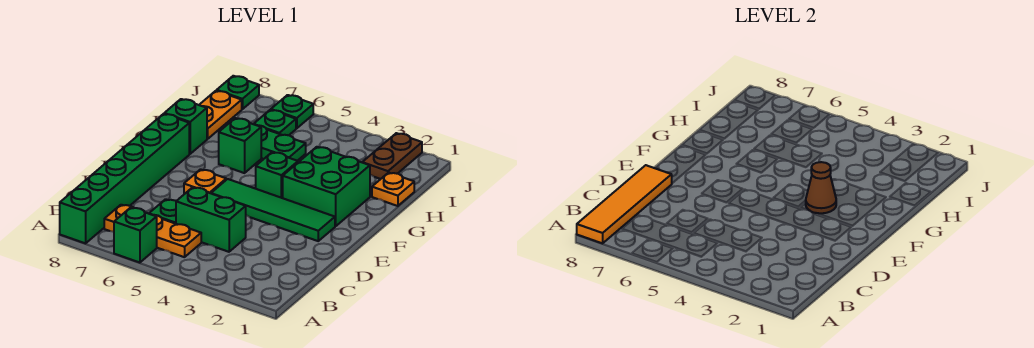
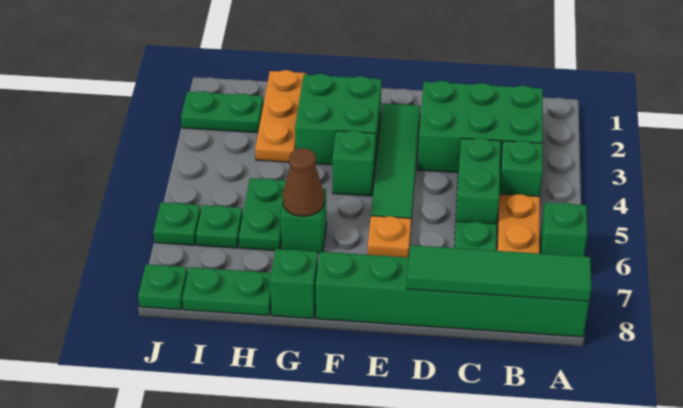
orange 1x4 tile [577,165,672,243] -> green 1x4 tile [407,245,591,301]
none -> green 2x3 brick [418,81,543,173]
none -> green 1x1 brick [499,141,543,196]
brown 1x1 cone [806,162,836,213] -> brown 1x1 cone moved to [283,148,324,216]
orange 1x1 plate [372,172,414,206] -> orange 1x3 plate [255,70,306,162]
orange 1x2 plate [200,91,242,139] -> green 1x2 plate [182,267,271,316]
brown 1x2 plate [363,133,422,179] -> green 1x2 plate [181,91,263,133]

